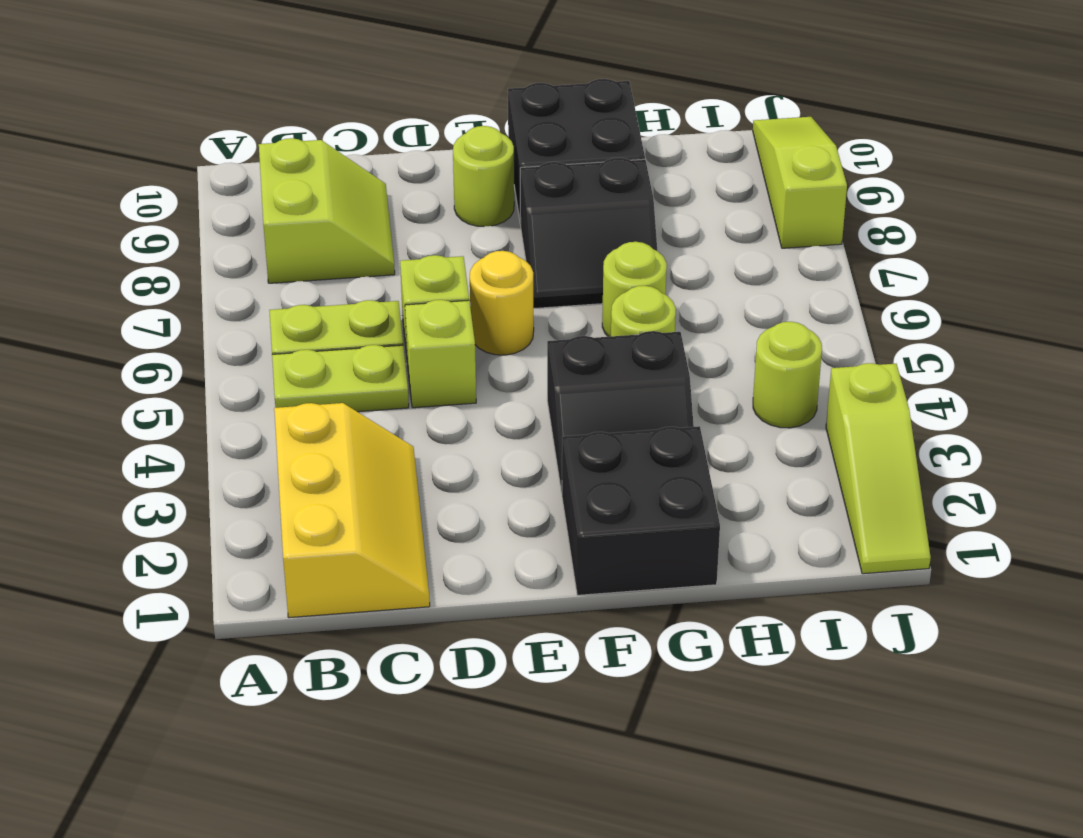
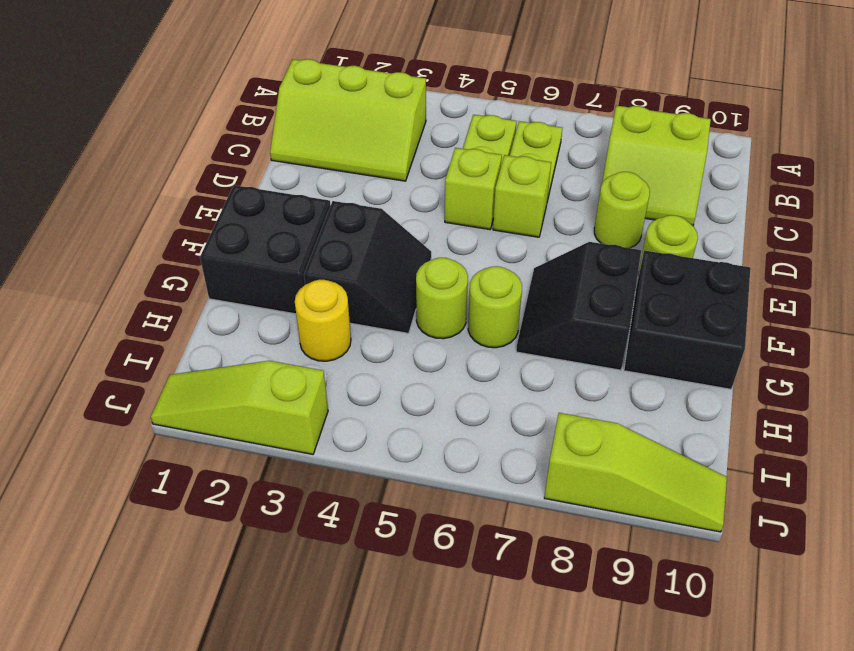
yellow 2x3 slope [274,403,430,618] -> lime 2x3 slope [270,59,426,181]
yellow 1x1 round brick [470,251,534,355] -> yellow 1x1 round brick moved to [295,280,351,361]
black 2x2 slope [547,331,694,493] -> black 2x2 slope turned to [304,201,431,333]
lime 1x1 round brick [753,322,822,428] -> lime 1x1 round brick moved to [594,172,650,248]

